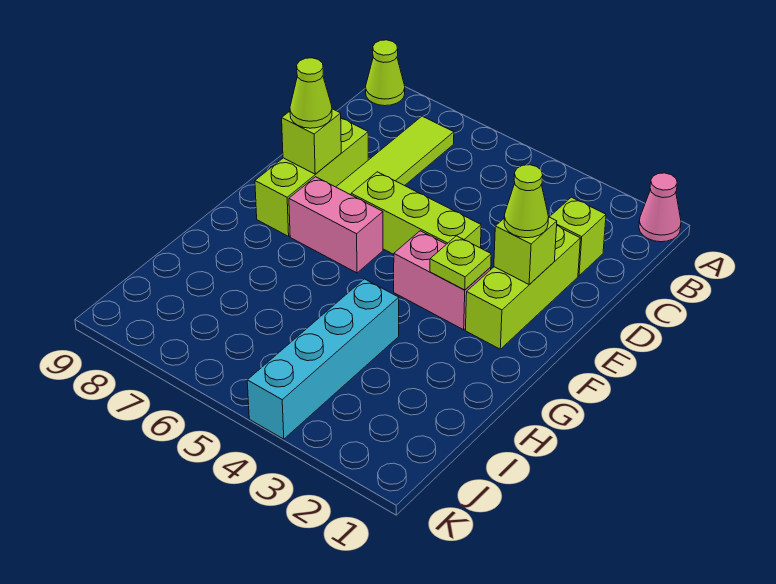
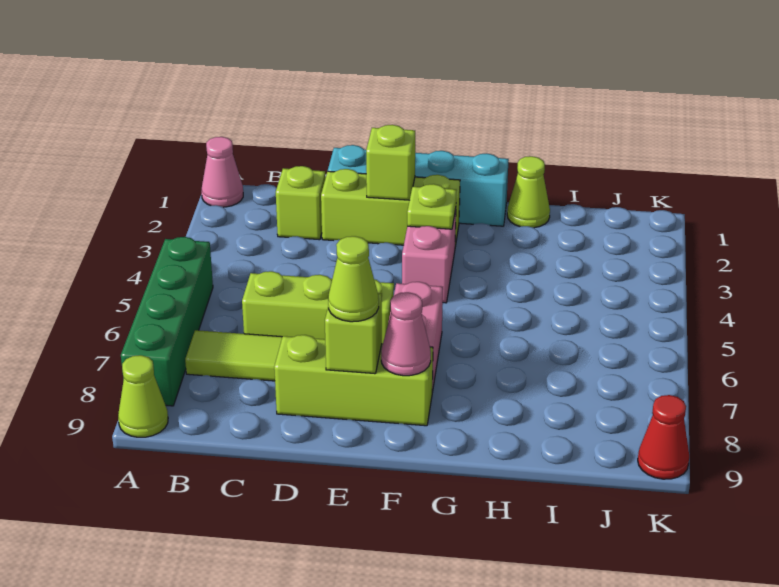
none -> green 1x4 brick [121,237,213,406]
lime 1x1 cone [504,165,549,238] -> lime 1x1 cone moved to [507,156,550,228]
lime 1x3 brick [351,172,481,254] -> lime 1x3 brick turned to [242,271,394,343]
none -> pink 1x1 cone [381,292,431,376]
cyan 1x4 brick [247,279,399,439] -> cyan 1x4 brick moved to [328,145,509,226]
none -> red 1x1 cone [638,395,689,479]

